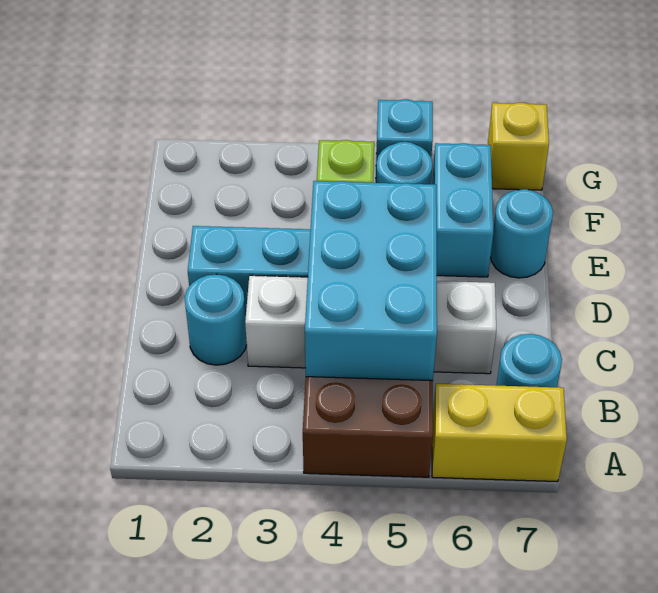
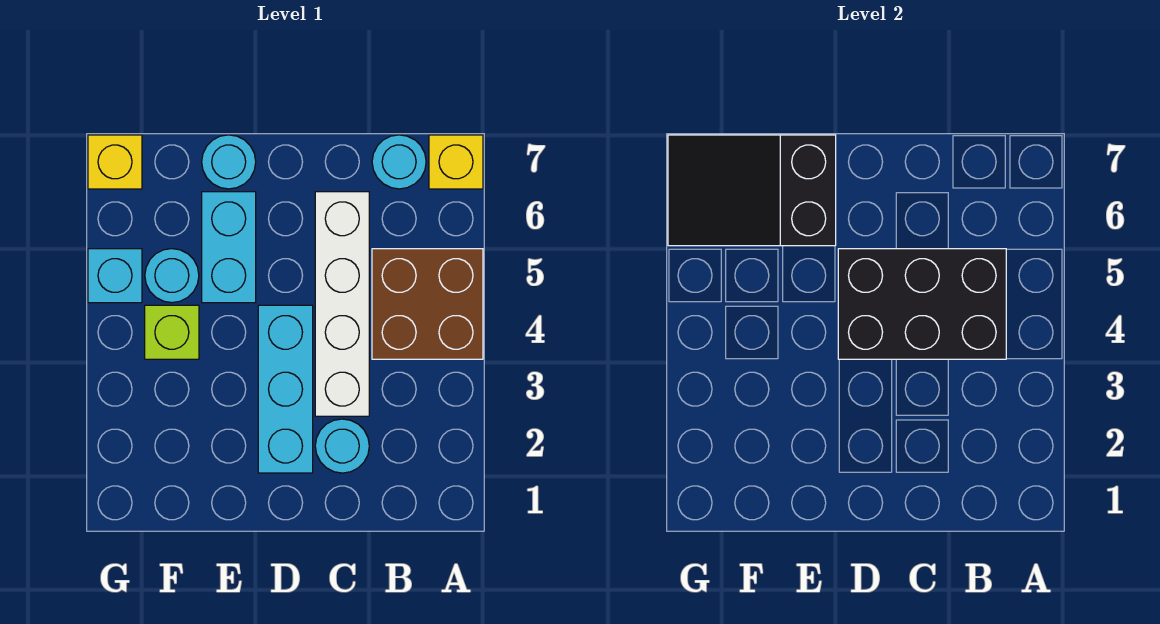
yellow 1x2 brick [432,384,567,482] -> yellow 1x1 brick [429,135,483,189]
cyan 2x3 brick [305,181,437,381] -> black 2x3 brick [838,249,1006,359]
cyan 1x2 brick [432,143,493,277] -> cyan 1x2 brick turned to [202,192,256,303]
none -> black 2x3 slope [668,135,836,246]

